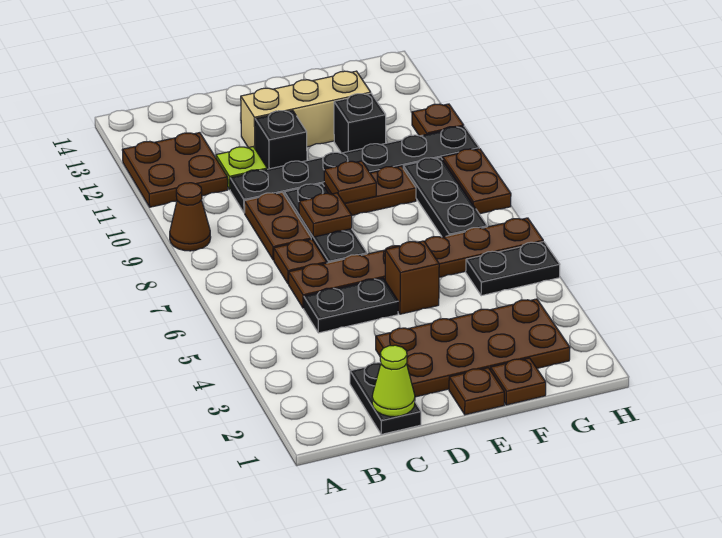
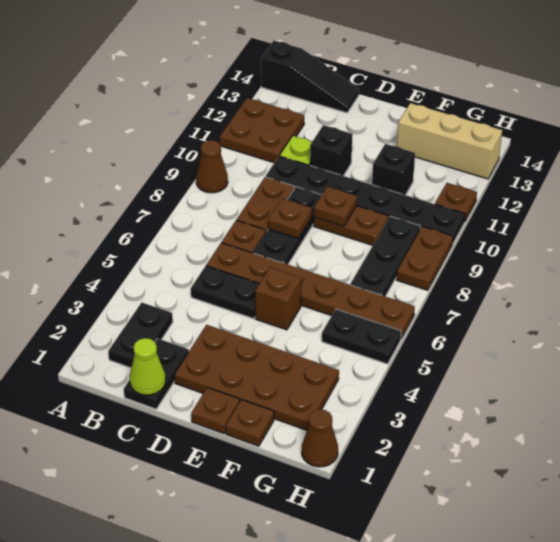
none -> black 1x3 slope [261,41,359,113]
none -> black 1x2 plate [108,303,173,368]
tan 1x3 brick [241,71,371,148] -> tan 1x3 brick moved to [397,103,502,179]
none -> brown 1x1 cone [302,409,338,467]

